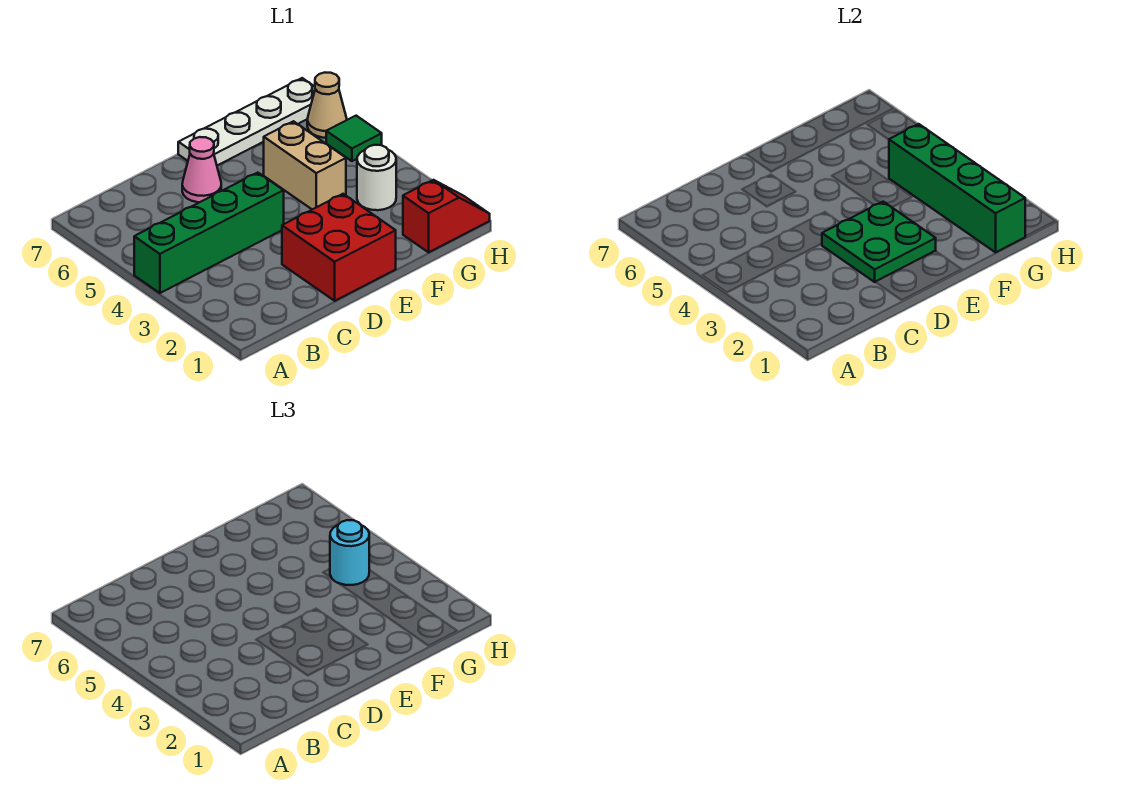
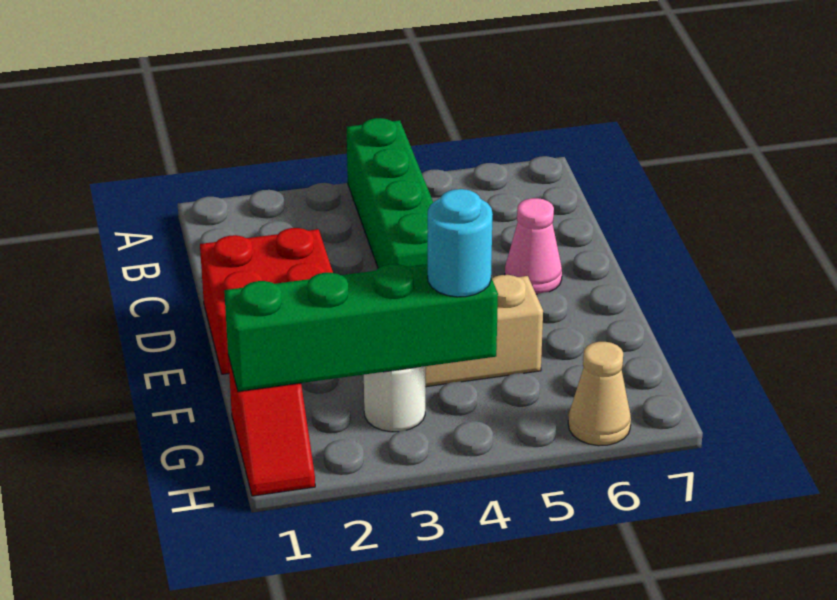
green 2x2 plate [822,202,936,282] -> none
white 1x4 plate [178,78,315,166] -> none
green 1x1 tile [326,116,382,161] -> none

